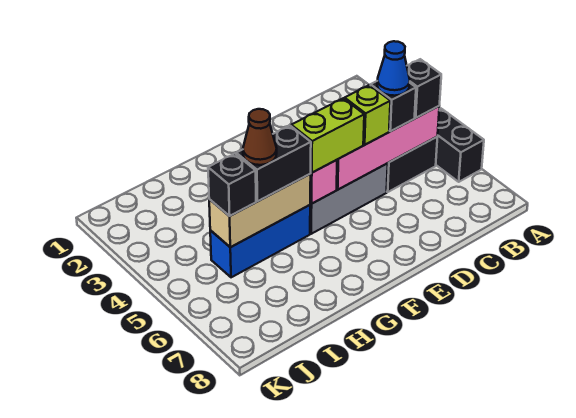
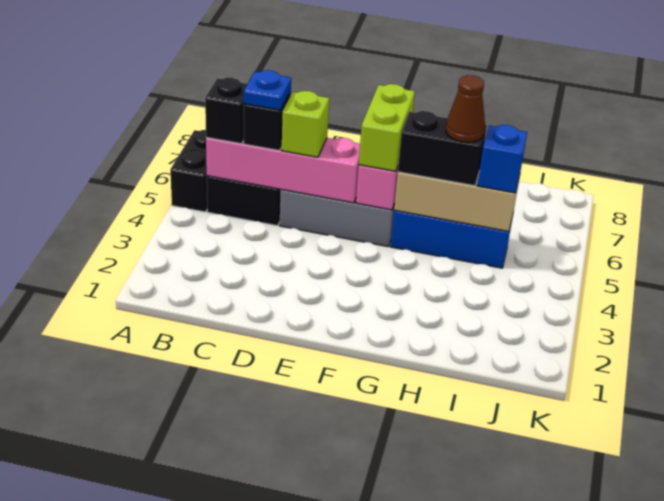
blue 1x1 cone [377,41,410,96] -> blue 1x1 plate [244,70,291,110]
lime 1x2 brick [291,98,364,173] -> lime 1x2 brick turned to [359,84,415,171]
black 1x1 brick [208,154,256,216] -> blue 1x1 brick [477,125,527,193]

